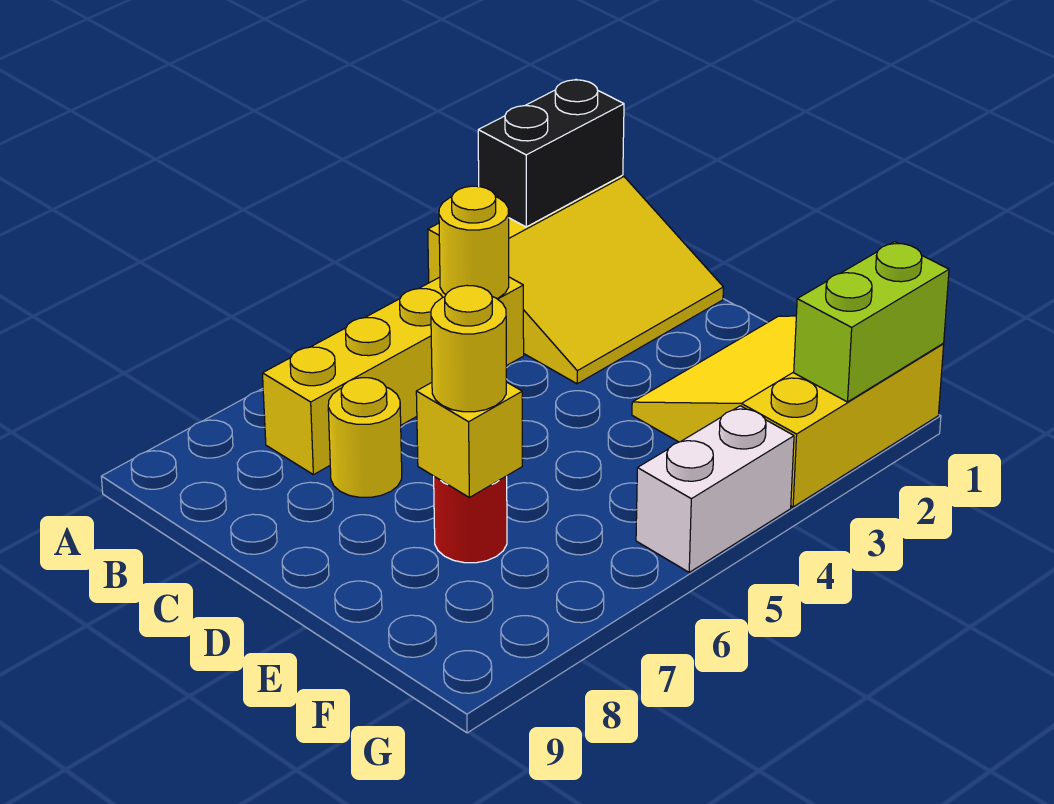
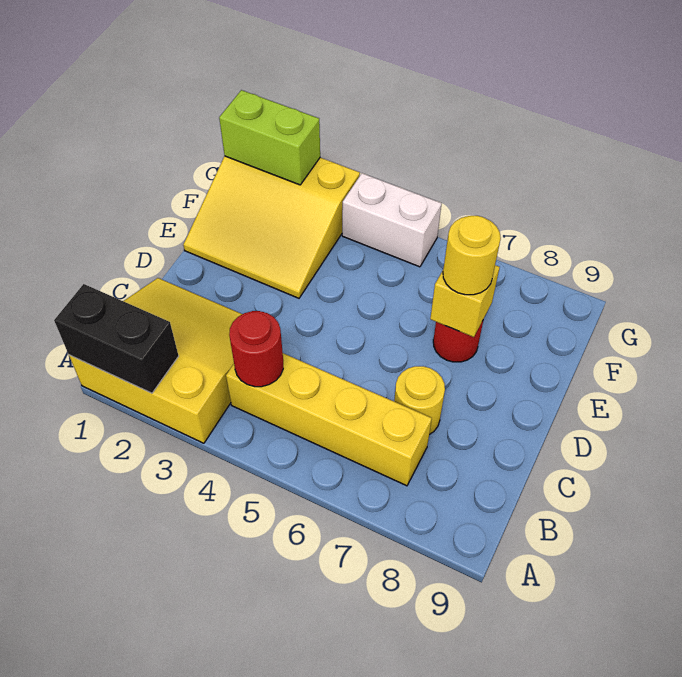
yellow 1x1 round brick [439,186,509,298] -> red 1x1 round brick [229,311,283,387]

